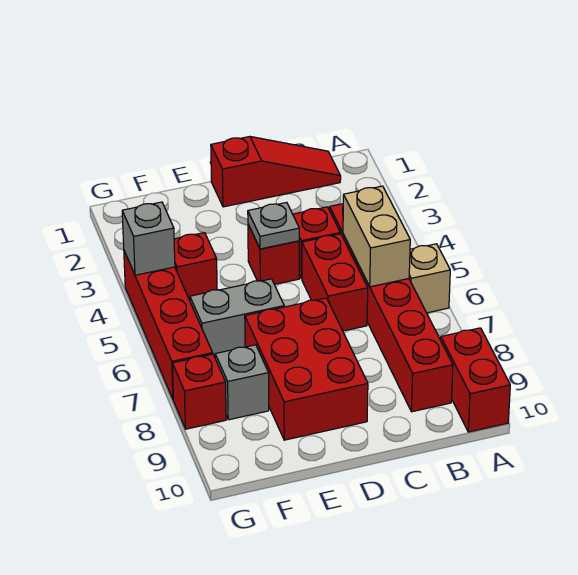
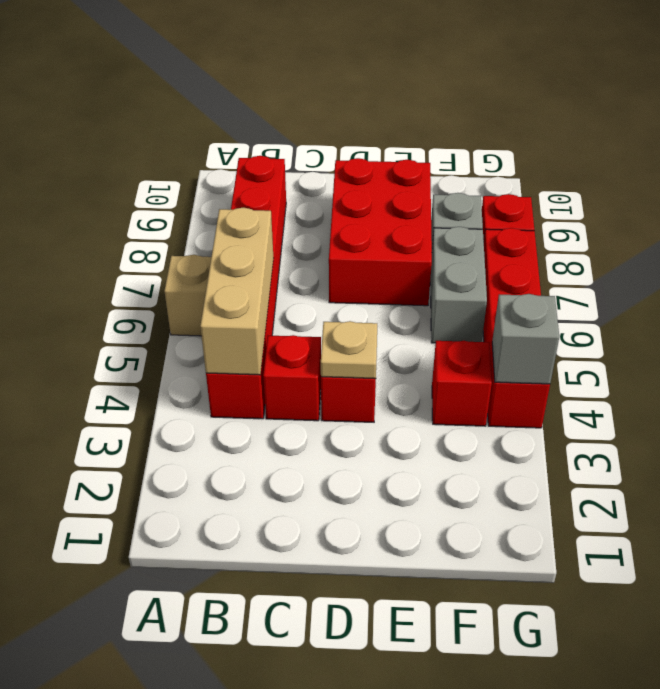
red 1x2 brick [441,328,510,432] -> none
red 1x3 slope [211,137,341,207] -> none
tan 1x2 brick [343,186,410,287] -> tan 1x3 brick [200,208,274,375]
red 1x2 brick [302,234,368,331] -> none
grey 1x1 plate [248,202,299,249] -> tan 1x1 plate [321,321,377,379]
grey 1x2 brick [190,279,284,357] -> grey 1x2 brick turned to [430,227,487,343]

